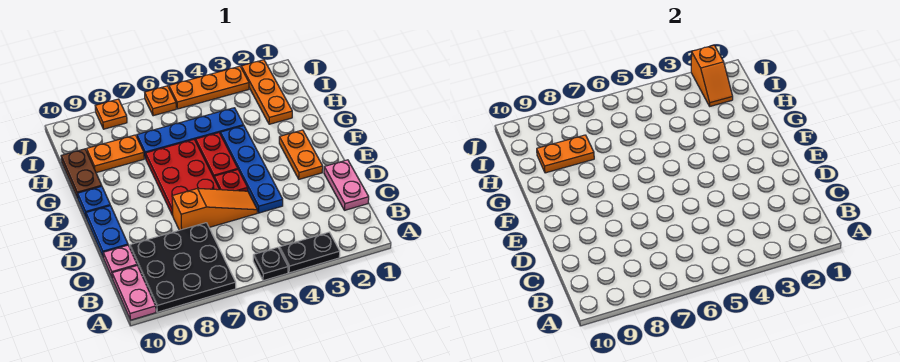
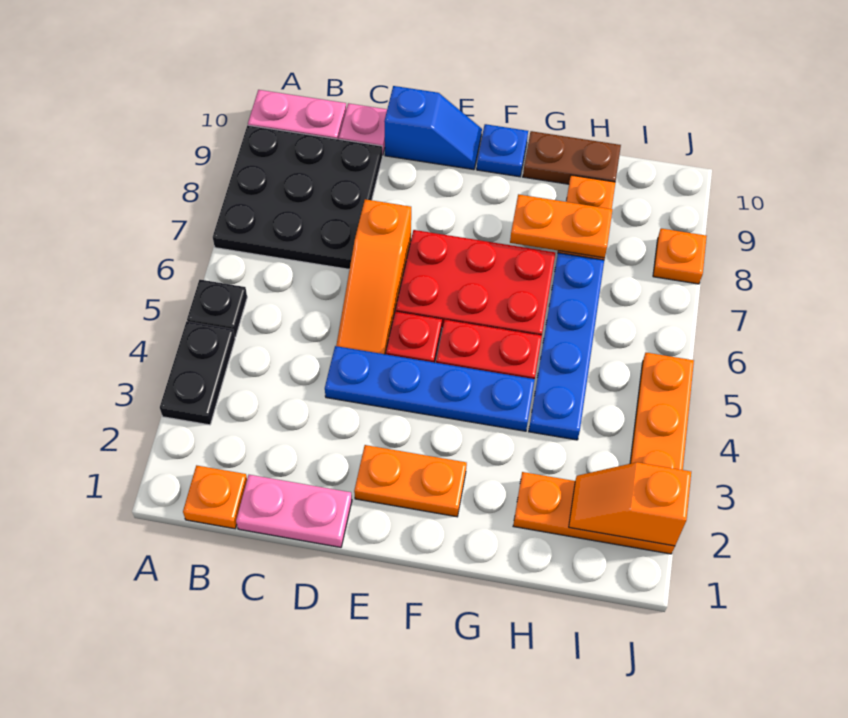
blue 1x2 plate [86,206,128,258] -> blue 1x2 slope [384,86,482,170]
orange 1x2 plate [537,135,594,173] -> orange 1x2 plate turned to [510,194,613,258]
orange 1x1 plate [145,86,176,116] -> orange 1x1 plate moved to [183,465,247,529]

